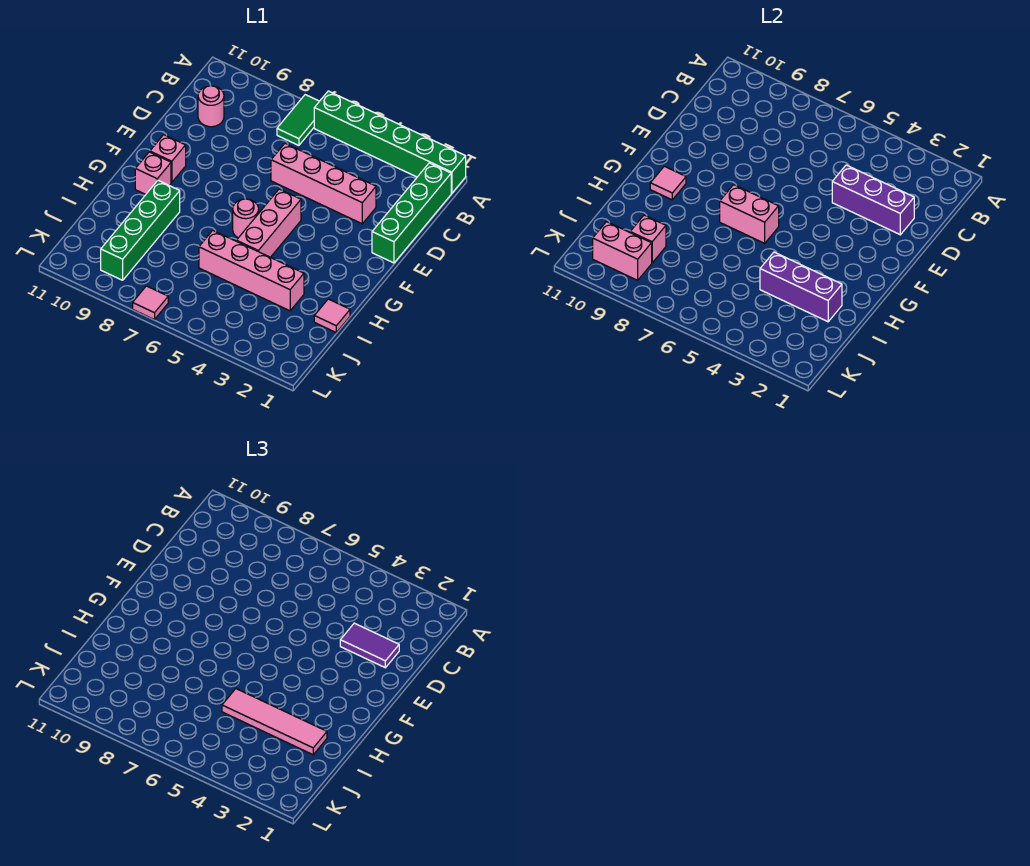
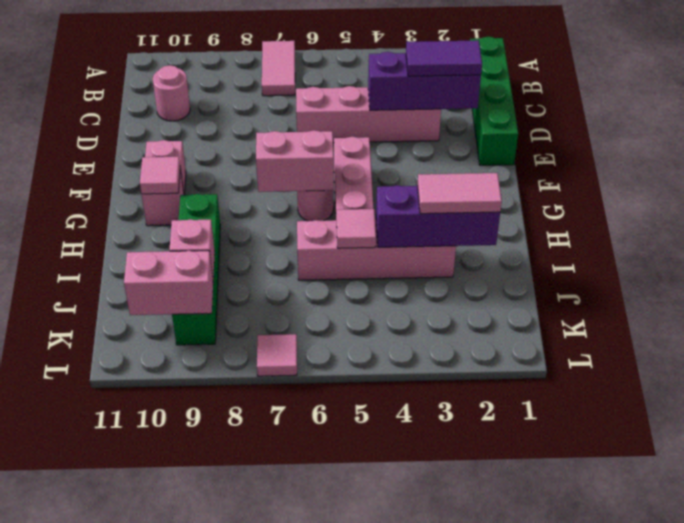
green 1x6 brick [314,91,466,193] -> none
green 1x2 tile [277,95,319,145] -> pink 1x2 tile [262,41,295,96]
pink 1x1 tile [314,299,350,332] -> pink 1x1 tile moved to [337,209,376,248]
pink 1x4 tile [222,689,327,755] -> pink 1x2 tile [417,173,502,214]

